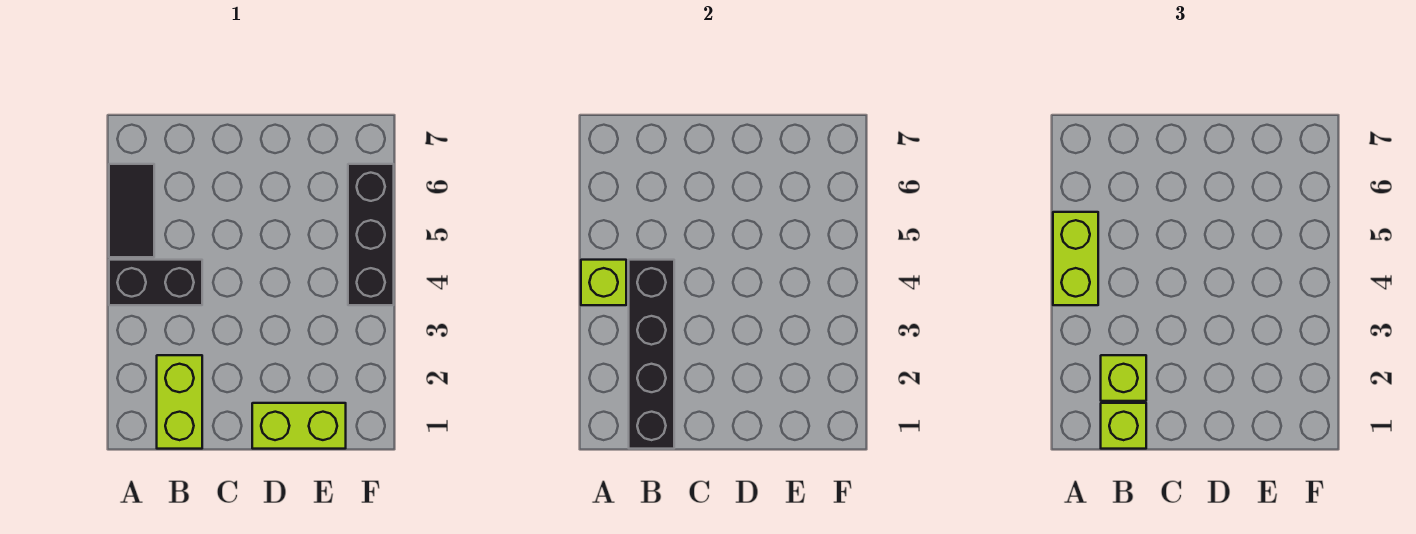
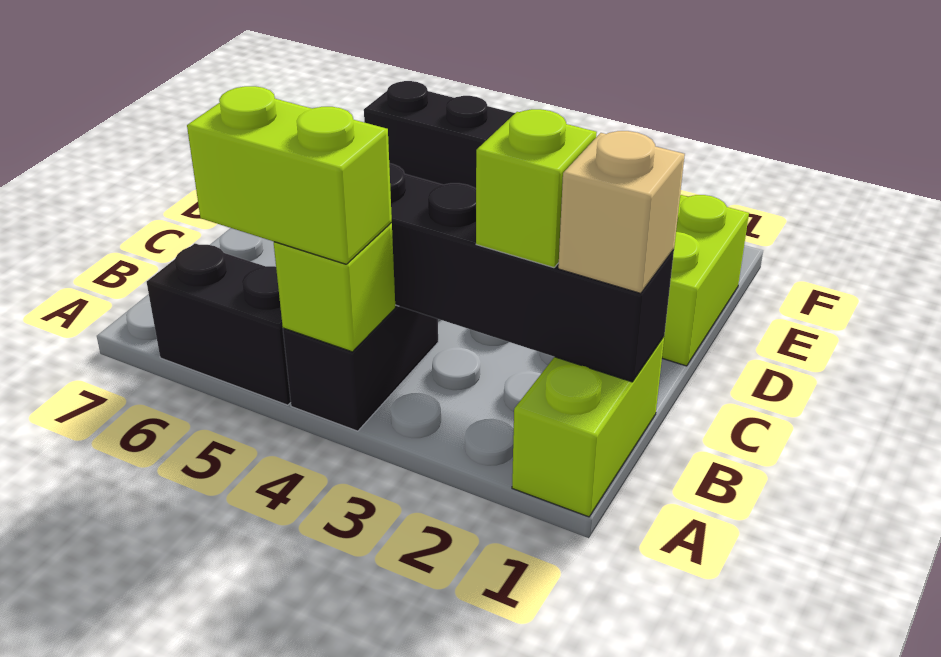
black 1x2 tile [109,164,154,257] -> black 1x2 brick [147,244,291,405]
lime 1x2 brick [157,355,202,449] -> lime 1x2 brick turned to [512,337,664,517]
lime 1x1 brick [1101,403,1146,449] -> tan 1x1 brick [558,131,685,293]

